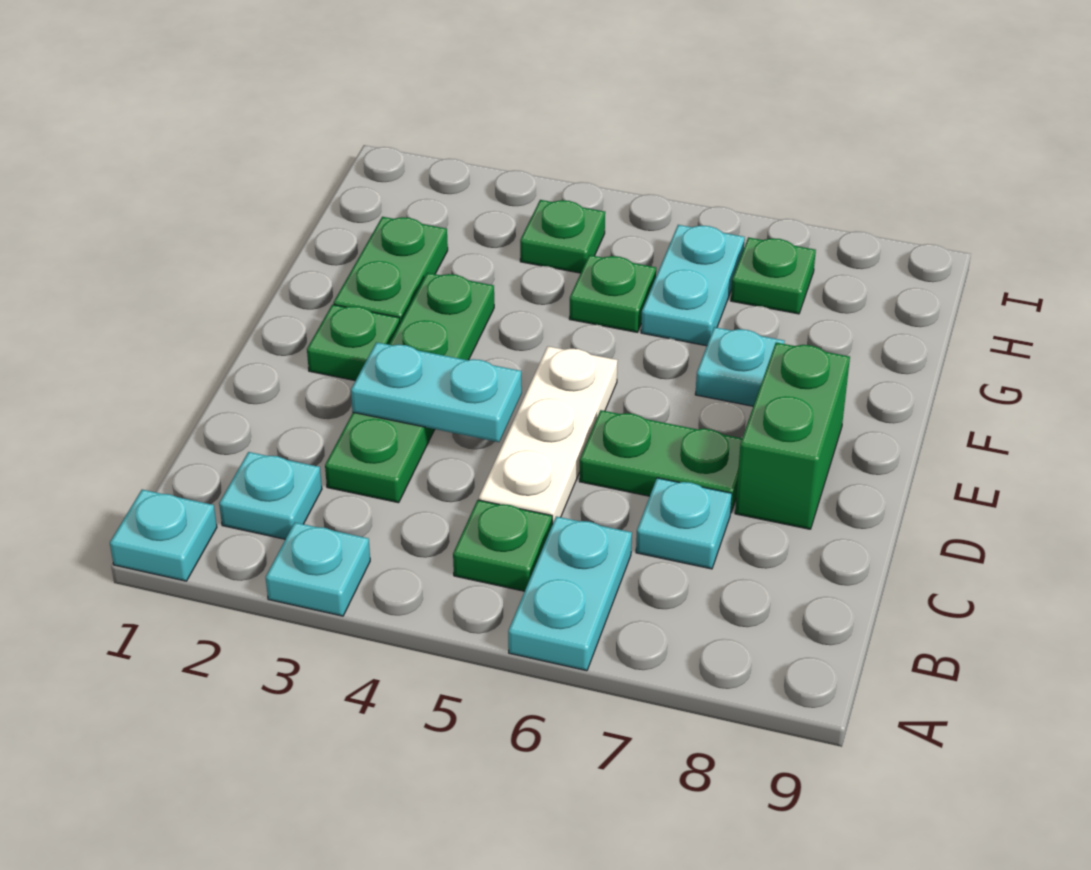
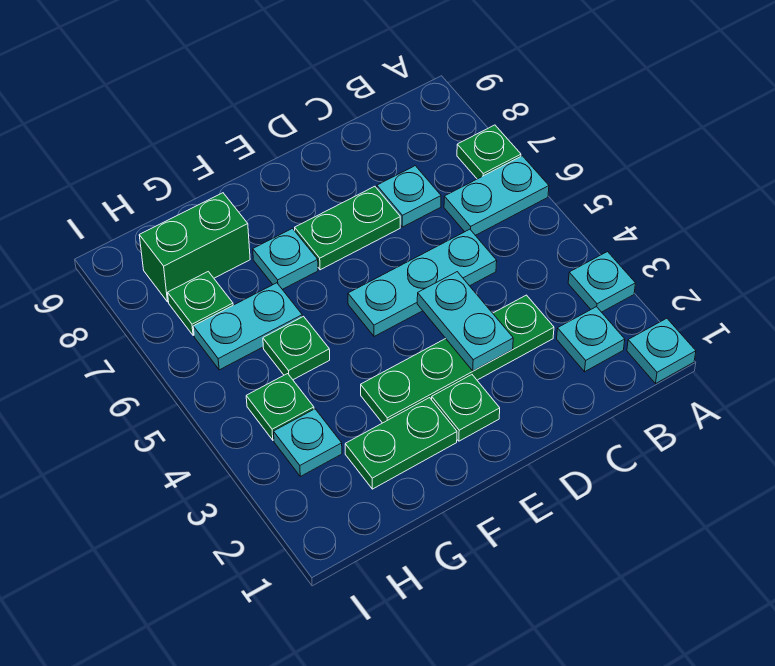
green 1x1 plate [453,500,552,591] -> green 1x1 plate moved to [457,125,521,179]
white 1x3 plate [479,346,618,524] -> cyan 1x3 plate [348,229,497,337]
green 1x2 plate [580,410,742,512] -> green 1x2 plate turned to [295,186,400,270]
green 1x2 brick [735,343,850,529] -> green 1x2 brick moved to [139,193,250,302]
none -> cyan 1x1 plate [274,409,342,476]

